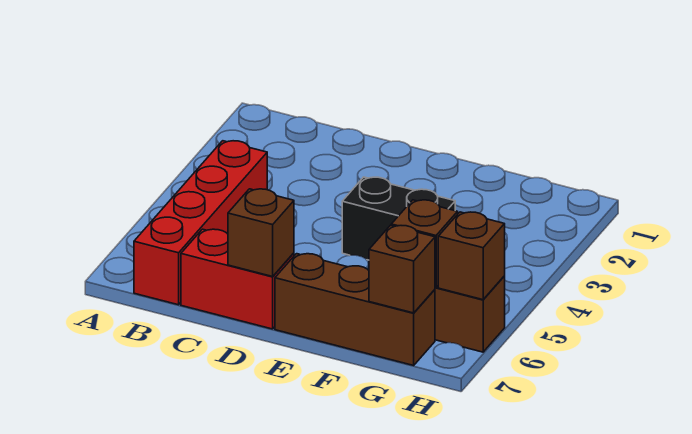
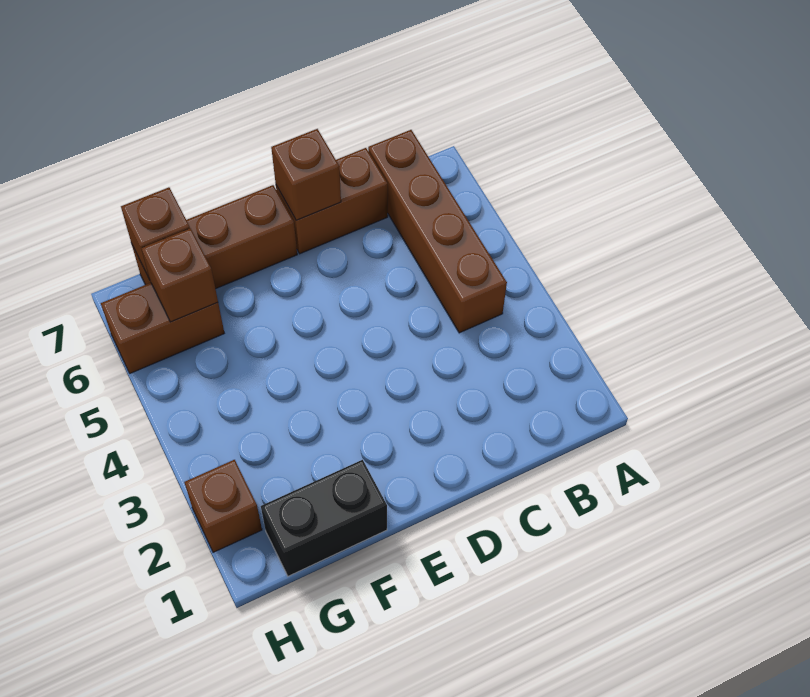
red 1x4 brick [134,141,267,305] -> brown 1x4 brick [368,130,507,333]
red 1x2 brick [181,229,294,329] -> brown 1x2 brick [276,148,388,254]
black 1x2 brick [342,177,455,260] -> black 1x2 brick moved to [261,460,387,576]
brown 1x1 brick [438,212,505,300] -> brown 1x1 brick moved to [184,460,262,552]

